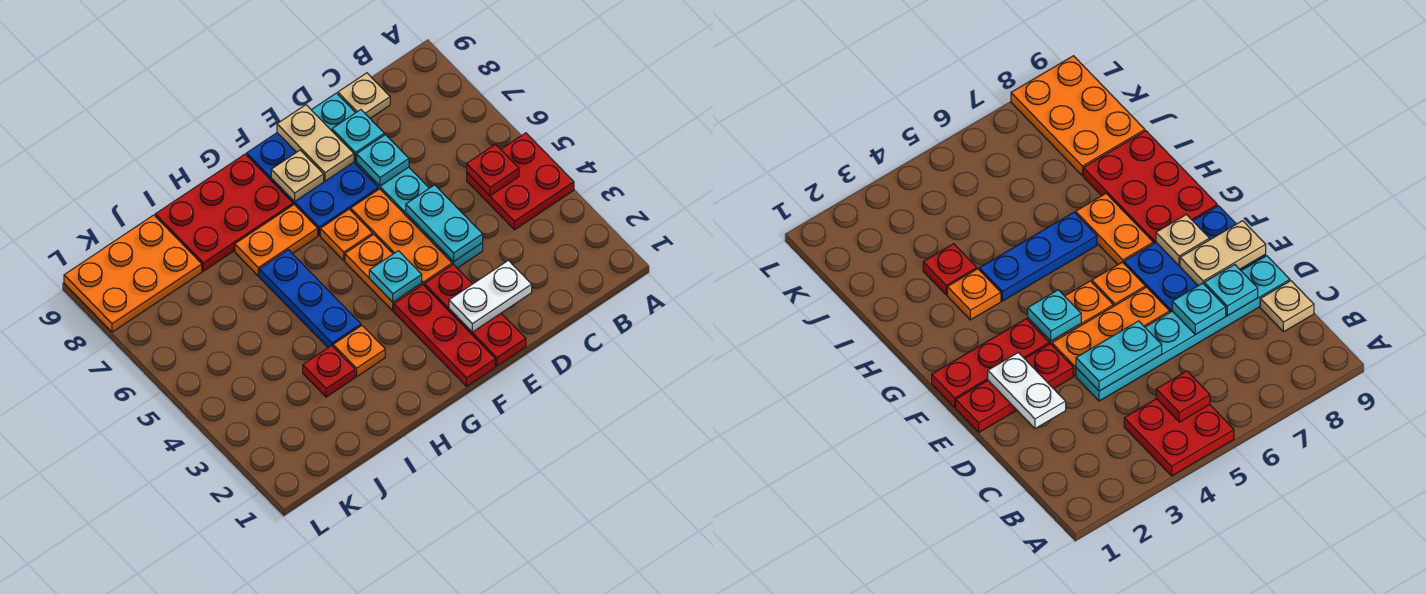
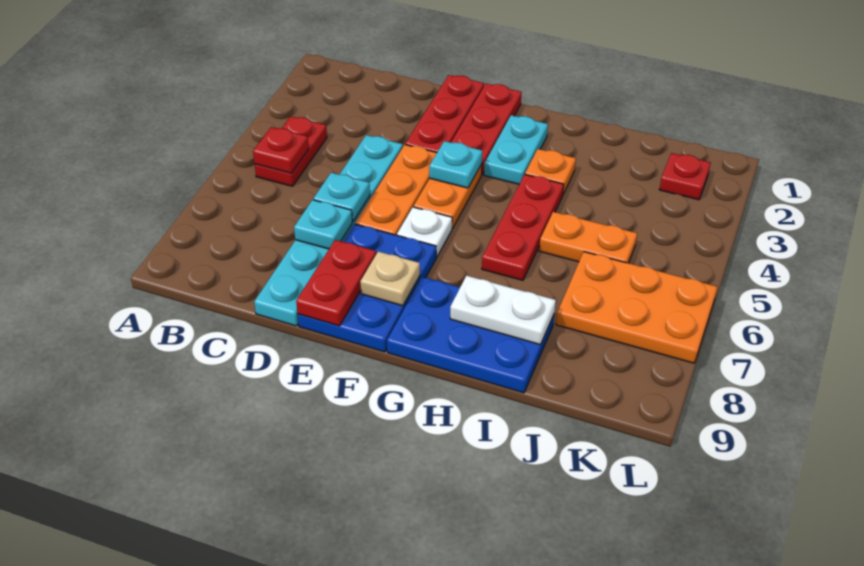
red 2x2 plate [467,133,574,230] -> red 1x2 plate [255,116,327,186]
tan 1x1 plate [338,73,390,118] -> none
white 1x2 plate [449,260,532,332] -> white 1x2 plate moved to [450,276,556,345]
cyan 1x2 plate [406,185,483,262] -> cyan 1x2 plate moved to [484,115,548,184]
cyan 1x1 plate [332,110,384,161] -> cyan 1x1 plate moved to [313,173,370,222]
tan 1x2 plate [277,105,354,181] -> red 1x2 plate [296,240,376,326]
orange 1x1 plate [320,209,373,260] -> white 1x1 plate [397,207,452,257]
orange 1x2 plate [235,204,318,276] -> orange 1x2 plate moved to [539,212,637,263]
red 2x3 plate [155,154,293,271] -> blue 2x3 plate [387,277,554,393]
blue 1x3 plate [259,250,361,348] -> red 1x3 plate [482,174,564,280]
red 1x1 plate [303,346,355,397] -> red 1x1 plate moved to [659,153,711,200]
orange 2x3 plate [64,215,202,332] -> orange 2x3 plate moved to [556,252,717,363]

